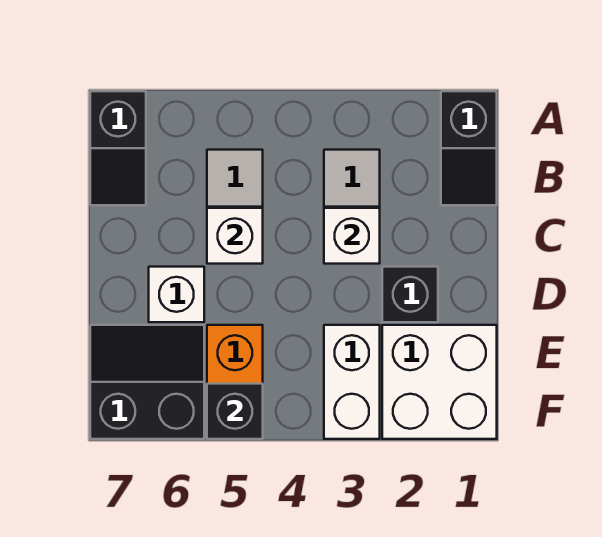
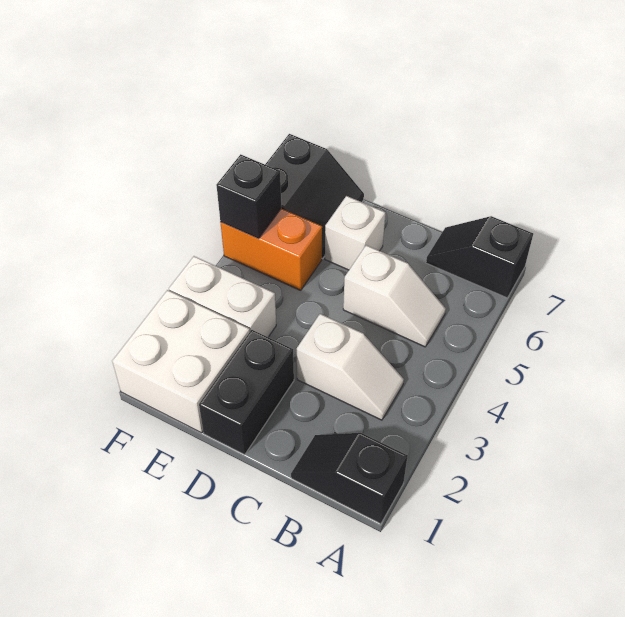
white 1x1 brick [324,208,380,264] -> none
white 1x1 brick [207,208,263,264] -> none
black 1x1 brick [382,267,438,322] -> black 1x2 brick [199,330,294,455]

